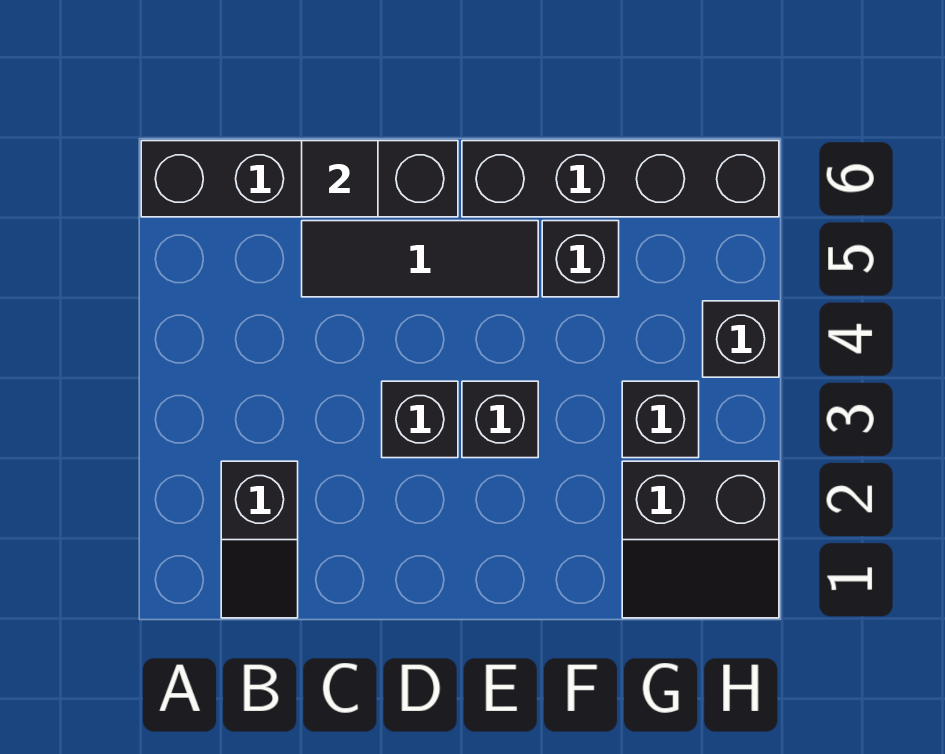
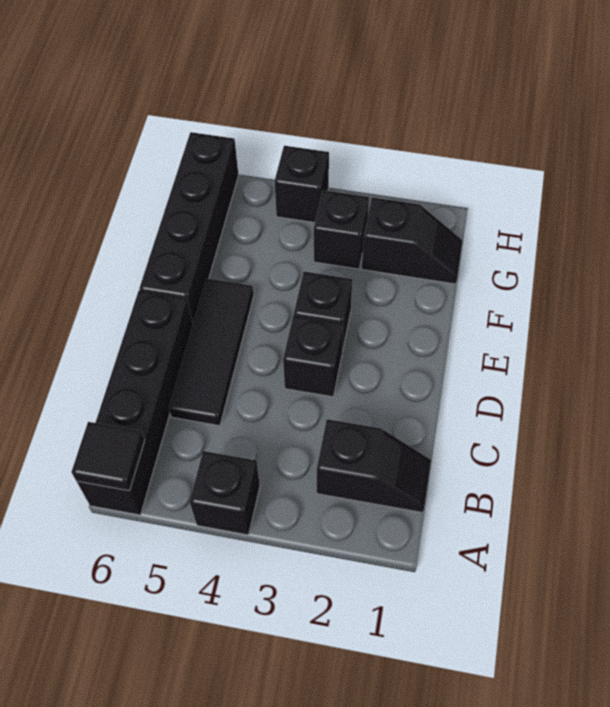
black 1x1 tile [302,141,378,217] -> black 1x1 tile moved to [72,422,145,491]
black 1x1 brick [542,221,619,297] -> black 1x1 brick moved to [190,451,260,535]
black 2x2 slope [622,461,779,618] -> black 1x2 slope [362,197,463,284]

